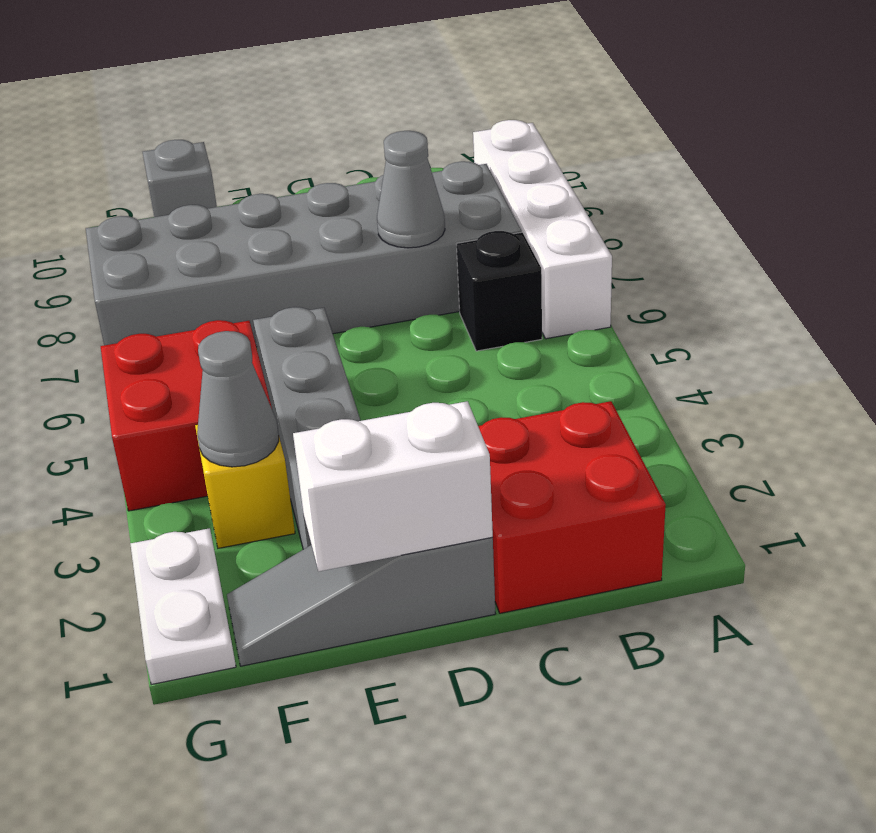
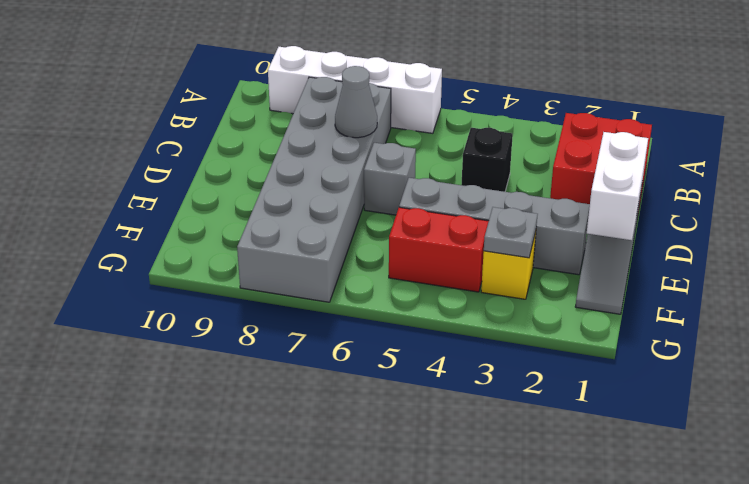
black 1x1 brick [456,231,542,351] -> black 1x1 brick moved to [461,128,513,192]
grey 1x1 cone [197,331,279,467] -> grey 1x1 plate [484,207,538,258]
red 2x2 brick [101,320,272,511] -> red 1x2 brick [389,207,489,292]
grey 1x1 brick [143,140,217,217] -> grey 1x1 brick moved to [364,143,416,215]
white 1x2 plate [130,528,236,685] -> none

